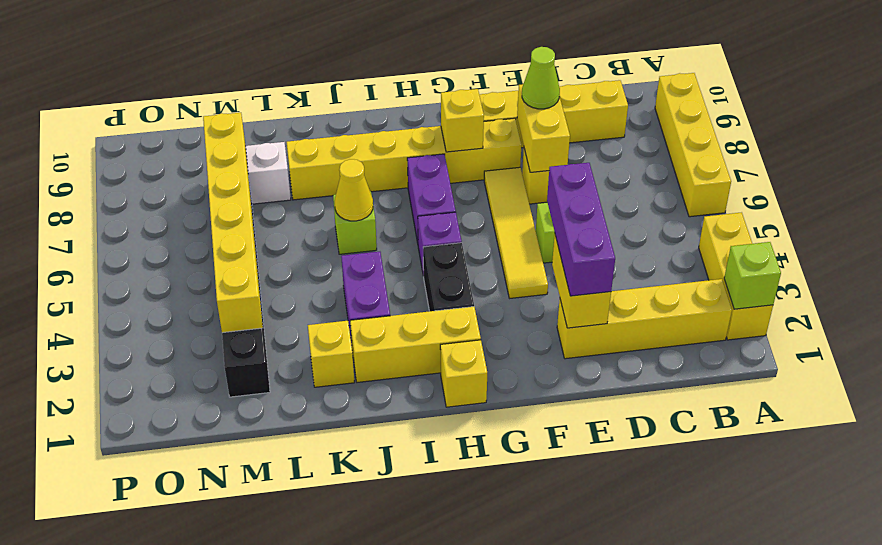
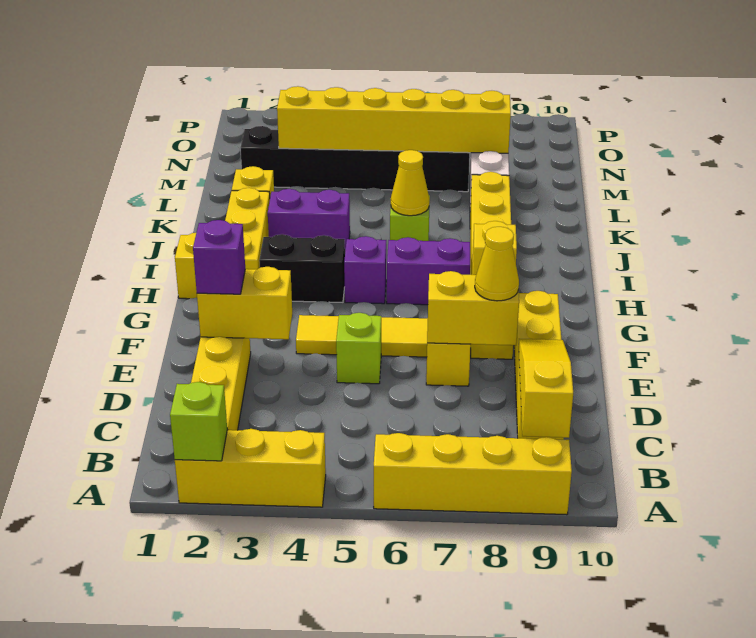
none -> yellow 1x3 slope [519,339,573,438]
purple 1x3 brick [547,163,615,296] -> purple 1x1 brick [193,220,245,294]
lime 1x1 cone [522,47,560,109] -> yellow 1x1 cone [475,227,519,301]

